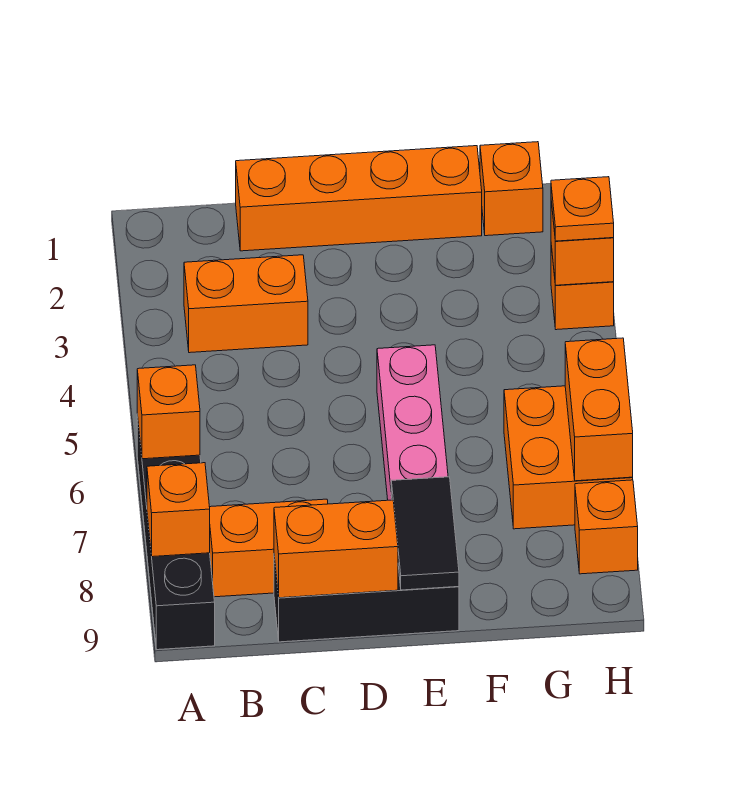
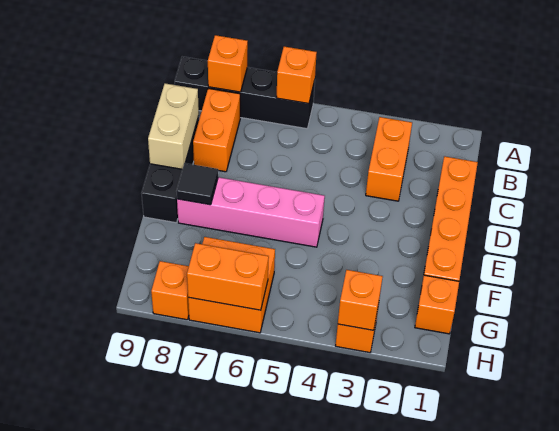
orange 1x2 brick [274,500,398,598] -> tan 1x2 brick [148,83,199,169]
black 1x2 tile [391,477,459,590] -> black 1x1 tile [176,163,218,205]
orange 1x1 plate [551,177,614,241] -> none

